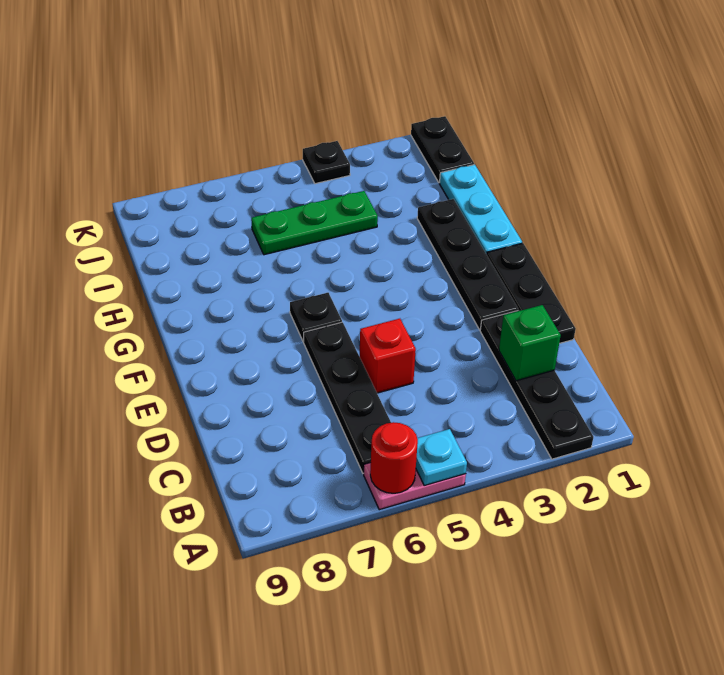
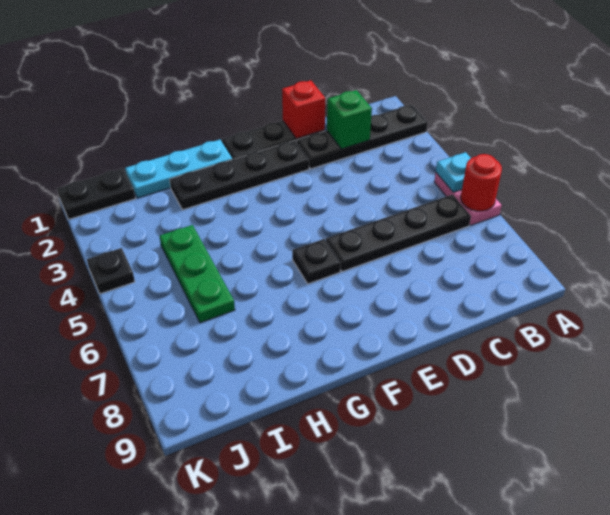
red 1x1 brick [360,319,416,393] -> red 1x1 brick moved to [282,80,325,139]

